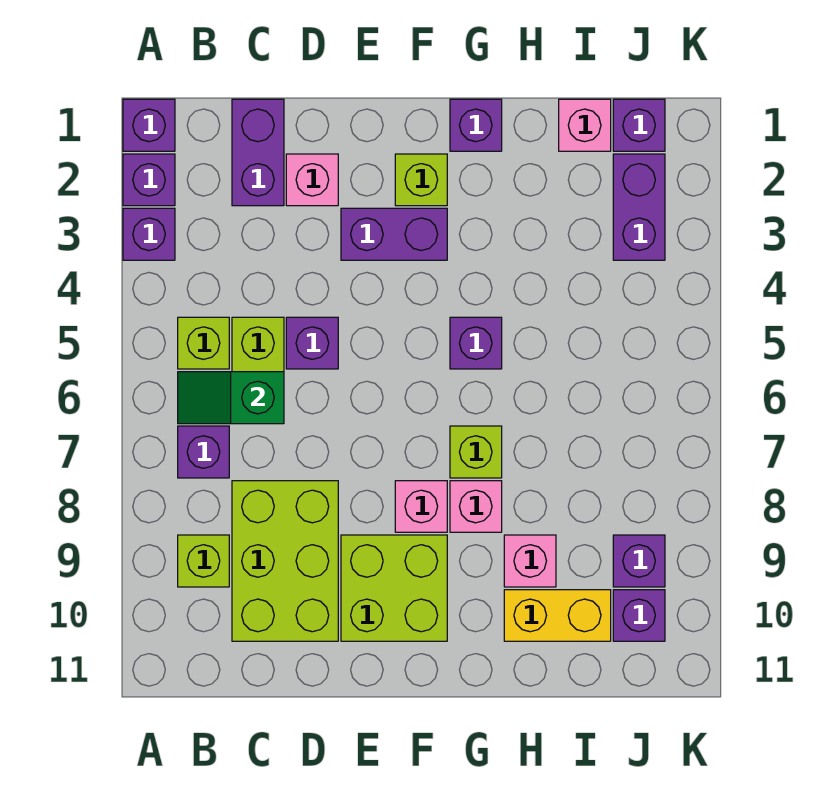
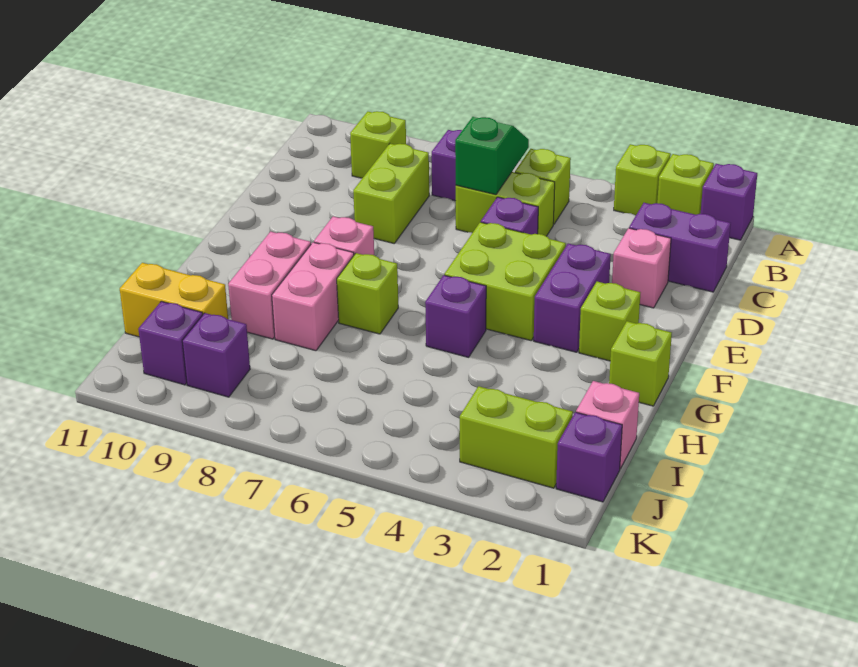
purple 1x1 brick [123,154,175,206] -> lime 1x1 brick [657,154,714,215]
purple 1x1 brick [123,208,175,260] -> lime 1x1 brick [614,144,671,215]
lime 2x3 brick [232,481,338,641] -> lime 1x2 brick [353,144,429,243]
lime 2x2 brick [341,535,447,641] -> lime 2x2 brick moved to [445,222,566,341]
purple 1x1 brick [450,99,502,151] -> lime 1x1 brick [609,321,672,406]
pink 1x1 brick [450,481,502,532] -> pink 1x2 brick [272,242,354,351]
pink 1x1 brick [504,535,556,587] -> pink 1x2 brick [228,232,311,339]
yellow 1x2 brick [504,590,611,641] -> yellow 1x2 brick turned to [120,263,228,337]
purple 1x2 brick [613,154,665,260] -> lime 1x2 brick [460,386,573,488]

